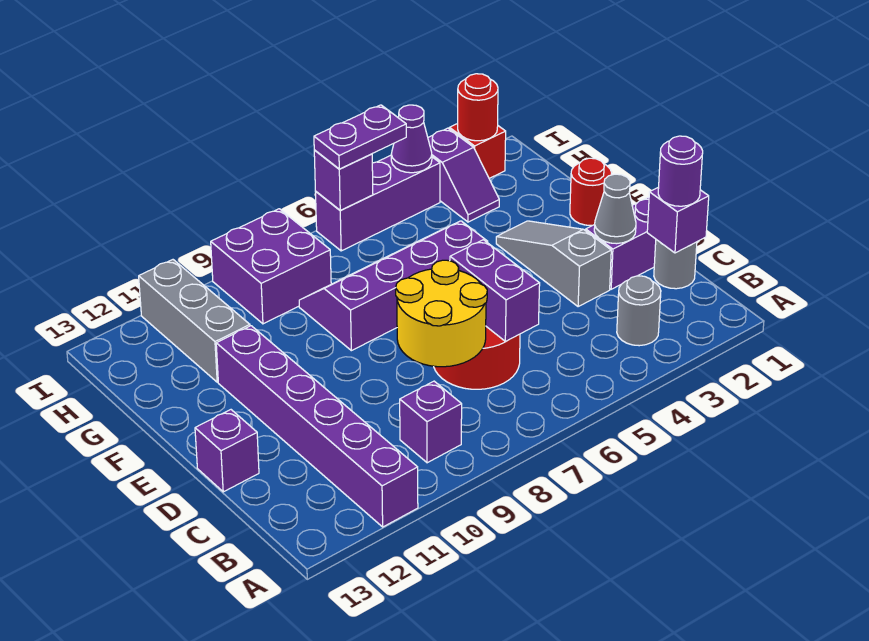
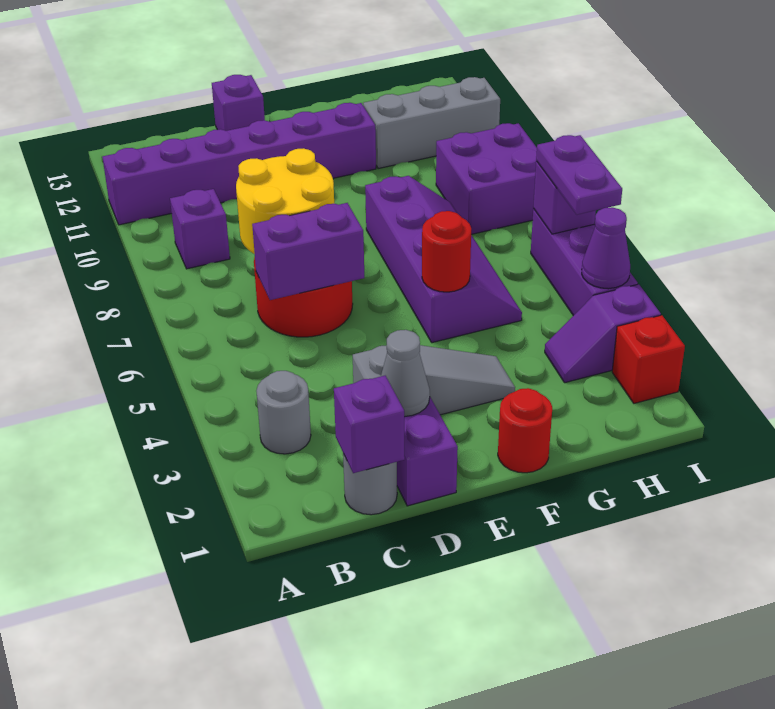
purple 1x1 round brick [658,136,703,206] -> none
red 1x1 round brick [458,74,498,141] -> red 1x1 round brick moved to [422,211,471,292]

